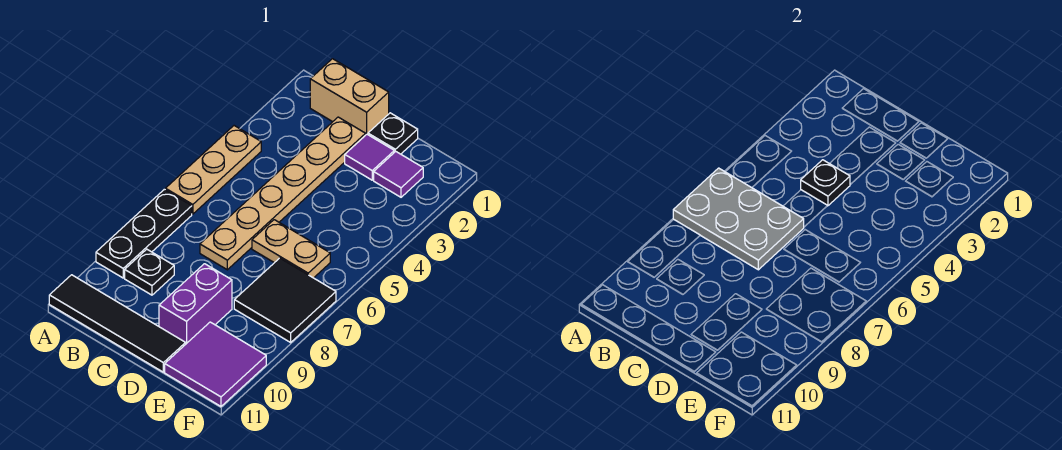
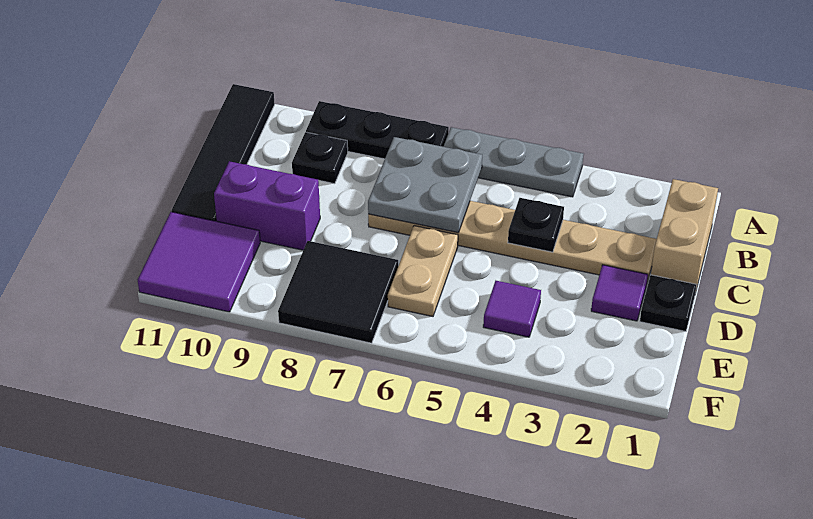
tan 1x3 plate [165,126,261,214] -> grey 1x3 plate [443,127,583,197]
grey 2x3 plate [673,168,804,270] -> grey 2x2 plate [368,137,482,233]
purple 1x1 tile [374,152,423,197] -> purple 1x1 tile moved to [483,281,541,337]

